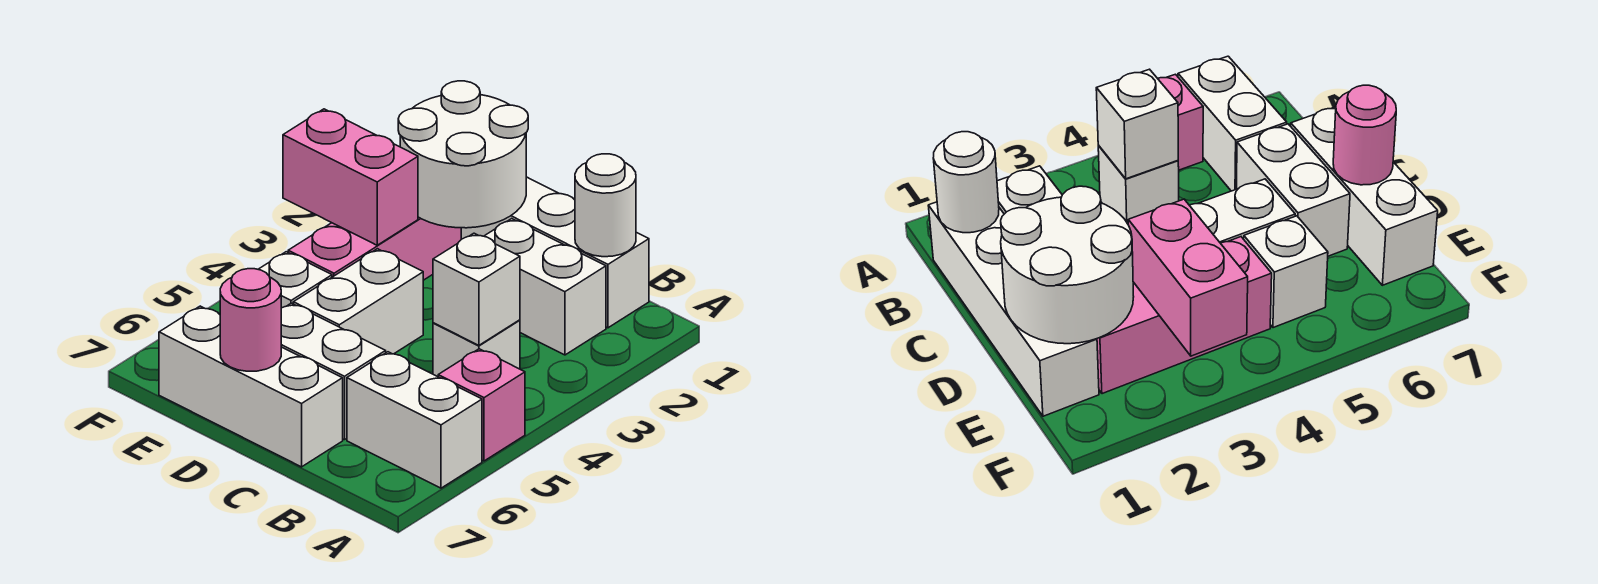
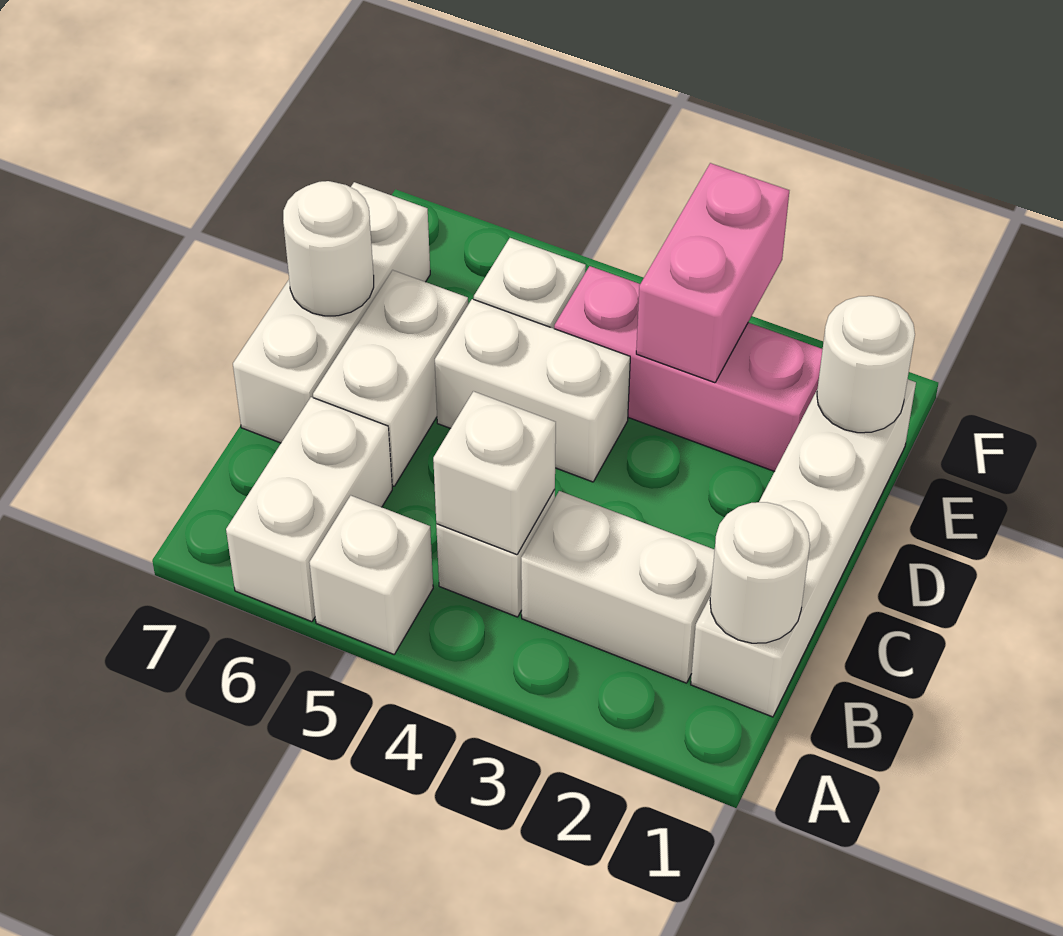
pink 1x1 brick [438,349,525,461] -> white 1x1 brick [309,496,433,654]
white 1x2 brick [484,219,606,355] -> white 1x2 brick turned to [521,491,715,683]
white 2x2 round brick [398,81,528,228] -> white 1x1 round brick [817,296,915,433]
pink 1x1 round brick [220,269,281,371] -> white 1x1 round brick [283,181,374,316]

